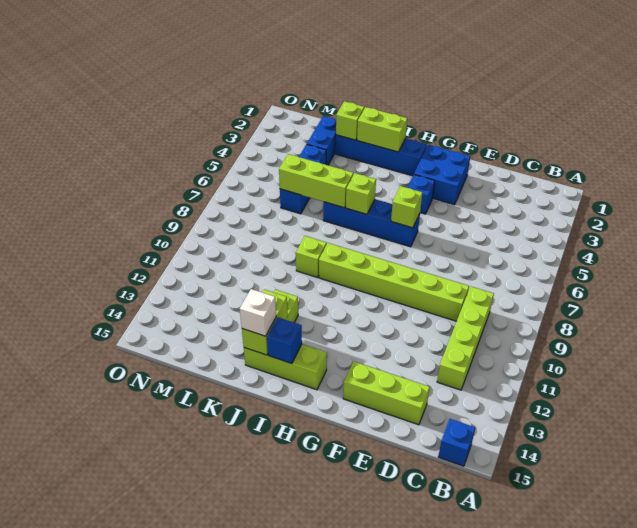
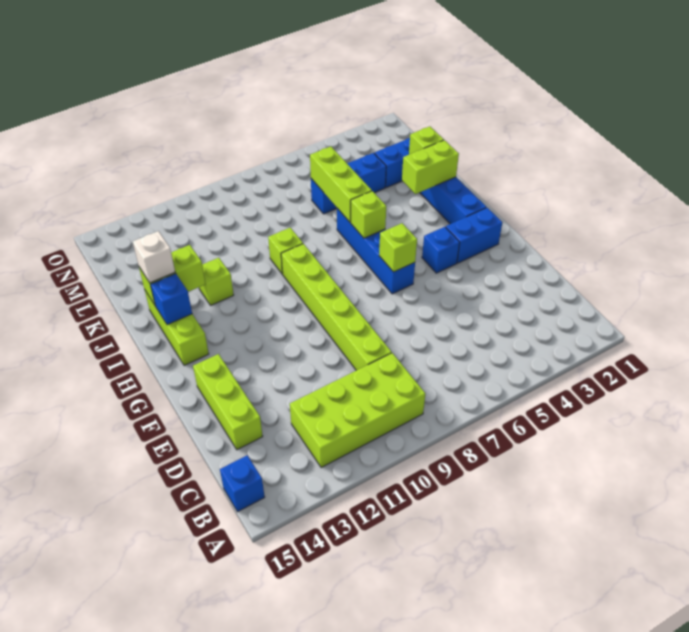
lime 1x4 brick [437,286,494,390] -> lime 2x4 brick [290,353,425,467]
blue 2x2 brick [414,145,470,205] -> blue 1x2 brick [446,208,502,263]
lime 1x2 brick [357,107,407,152] -> lime 1x2 brick turned to [402,140,459,194]

